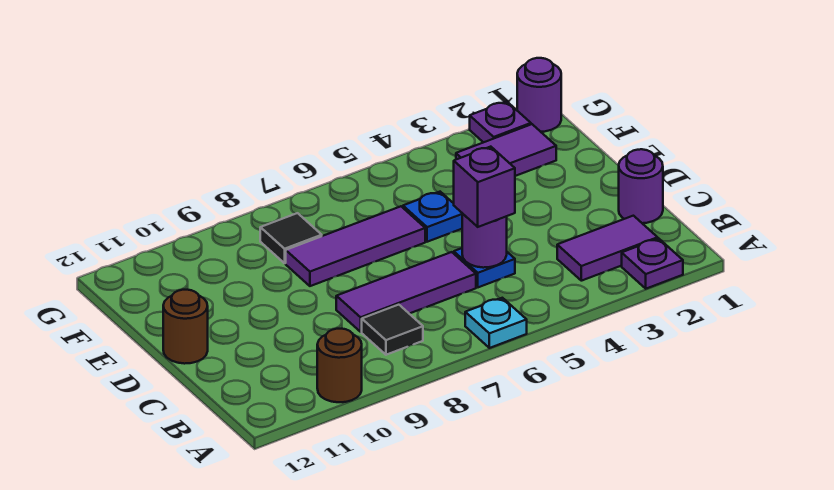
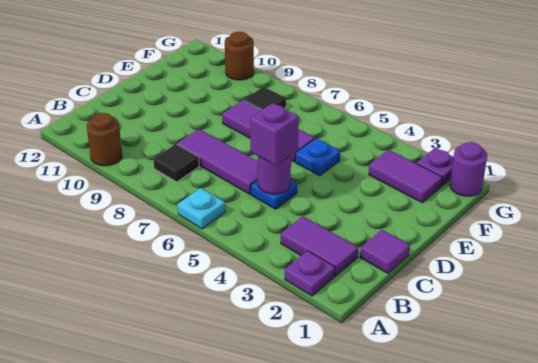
purple 1x1 round brick [619,149,663,223] -> purple 1x1 tile [360,230,410,273]
brown 1x1 round brick [163,290,208,364] -> brown 1x1 round brick moved to [225,32,254,80]

